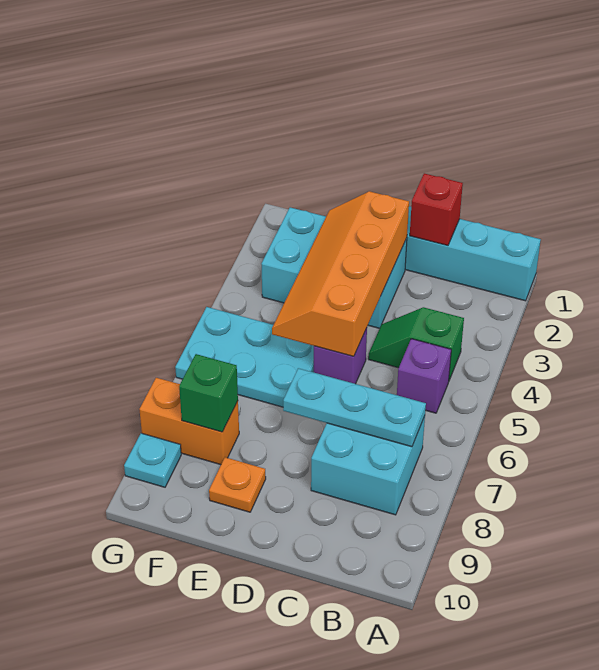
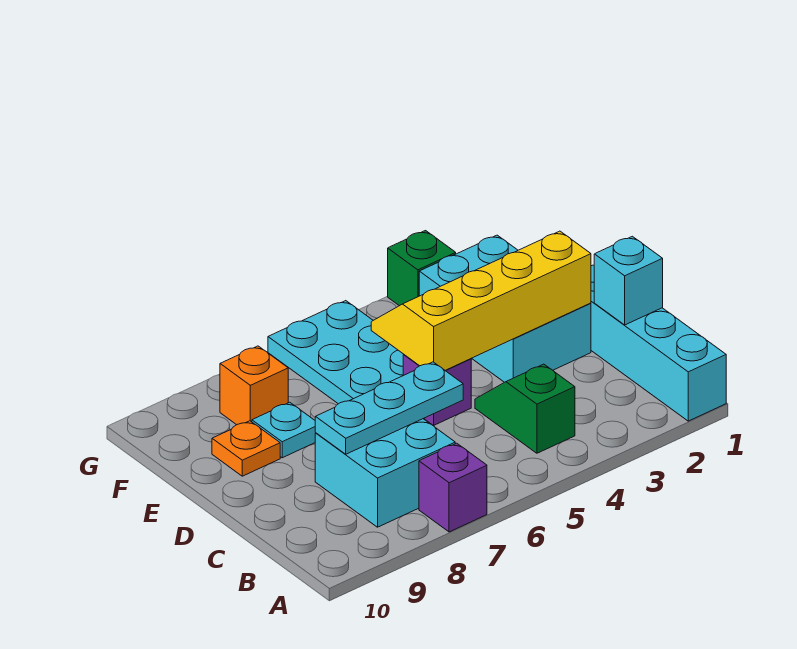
purple 1x1 brick [397,339,451,413] -> purple 1x1 brick moved to [419,443,487,532]
cyan 1x3 plate [283,368,426,447] -> cyan 1x3 plate turned to [315,362,463,454]
red 1x1 brick [410,173,463,245] -> cyan 1x1 brick [594,236,663,325]
orange 2x4 slope [272,191,409,356] -> yellow 2x4 slope [371,231,591,371]
orange 1x2 brick [139,378,239,465] -> orange 1x1 brick [220,346,288,425]
green 1x1 brick [179,354,238,432] -> green 1x1 brick moved to [388,231,456,306]
cyan 1x1 plate [124,433,181,487] -> cyan 1x1 plate moved to [252,402,316,458]

